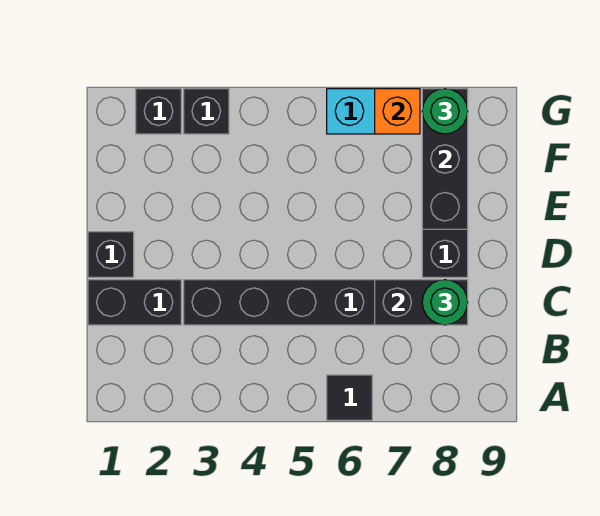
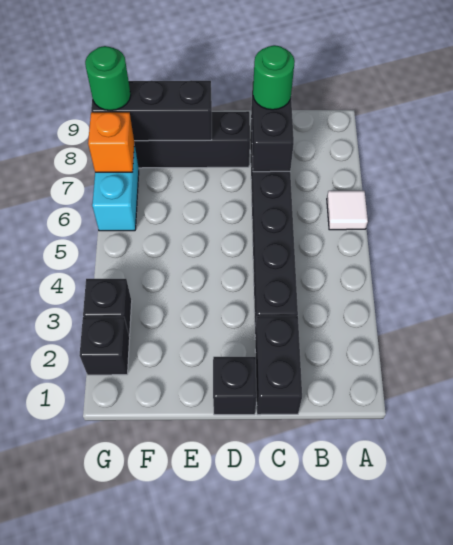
black 1x1 tile [327,375,372,420] -> white 1x1 tile [327,191,368,230]

